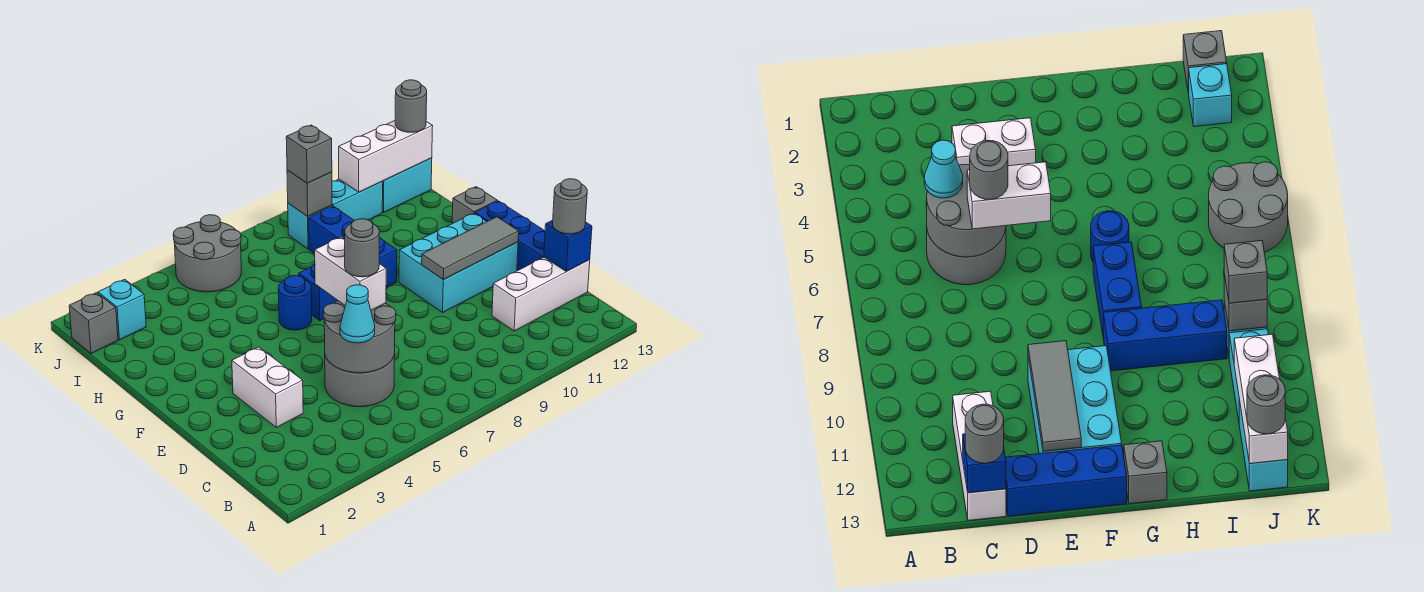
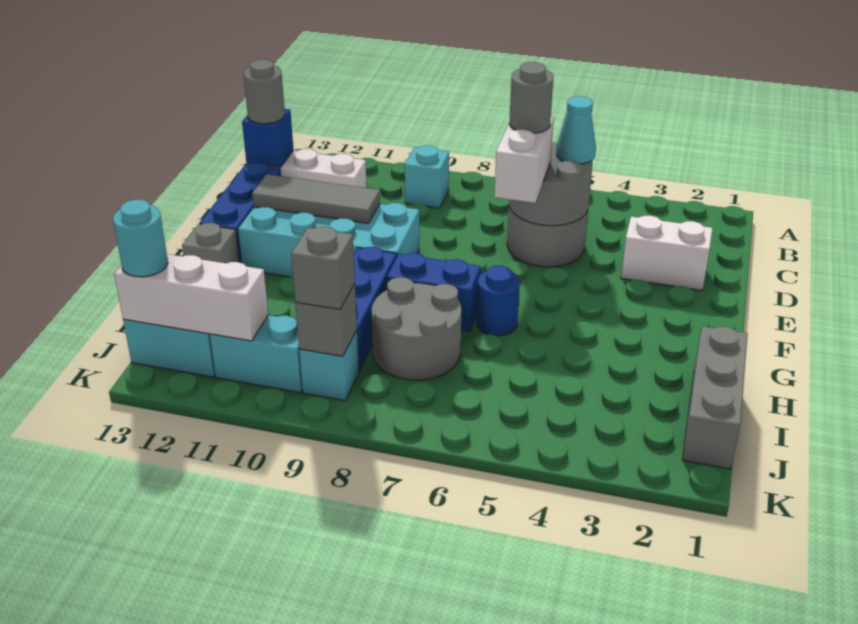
white 1x2 brick [232,347,303,427] -> white 1x2 brick turned to [621,216,713,290]
cyan 2x3 brick [399,213,518,312] -> cyan 2x4 brick [238,203,419,277]
grey 1x1 brick [69,293,118,354] -> grey 1x3 brick [682,326,748,469]
cyan 1x1 brick [98,279,146,340] -> cyan 1x1 brick moved to [405,145,449,208]
grey 2x2 round brick [173,215,241,292] -> grey 2x2 round brick moved to [371,277,461,380]
grey 1x1 round brick [395,80,427,132] -> cyan 1x1 round brick [113,200,168,277]

